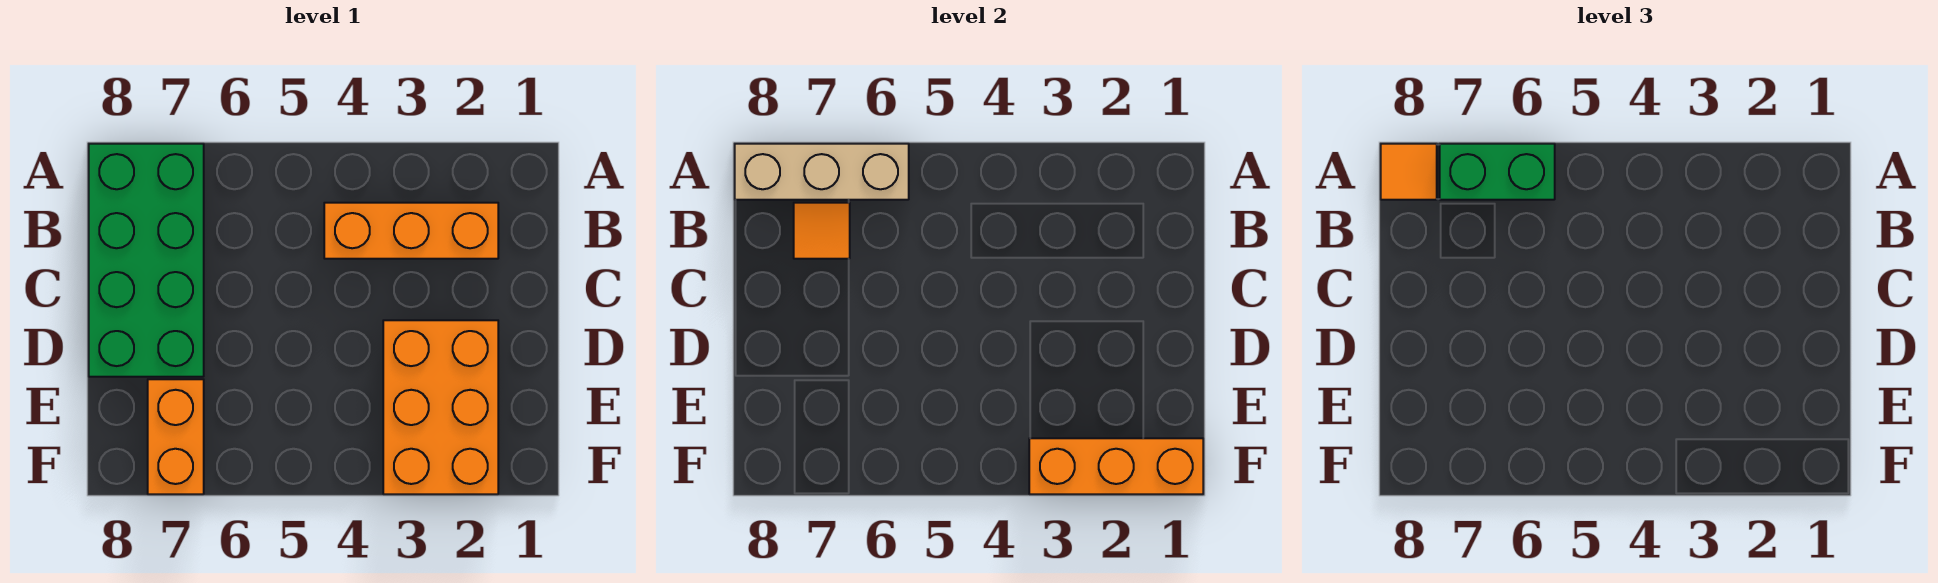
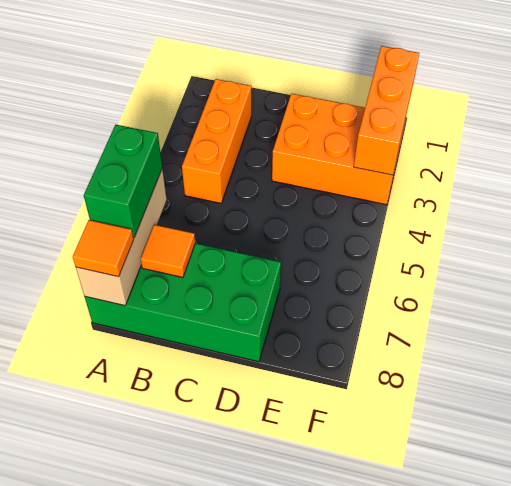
orange 1x2 brick [148,379,204,494] -> none

